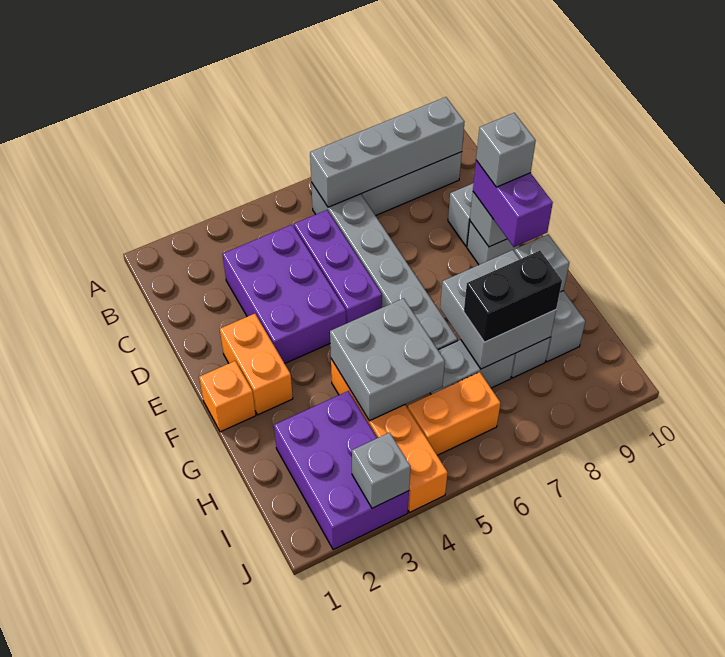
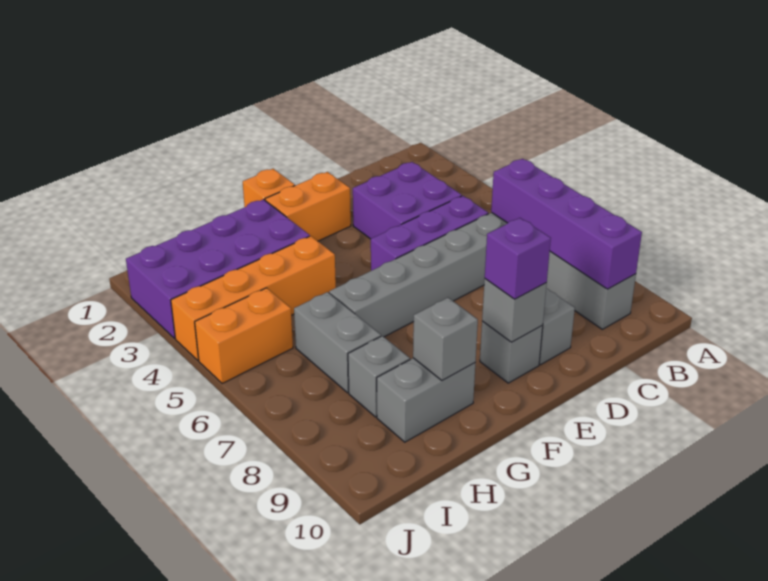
grey 1x4 brick [310,97,464,207] -> purple 1x4 brick [491,159,642,289]
purple 2x3 brick [222,225,346,363] -> purple 2x2 brick [353,162,462,239]
purple 1x2 brick [473,160,553,247] -> purple 1x1 brick [485,218,551,299]
grey 1x1 brick [476,113,536,187] -> none
grey 2x2 brick [330,298,445,421] -> none
grey 2x2 brick [440,250,556,369] -> none
purple 2x3 brick [274,391,409,550] -> purple 2x4 brick [126,199,310,338]
black 1x2 brick [464,251,562,342] -> none
orange 1x2 brick [408,372,501,455] -> orange 1x2 brick turned to [195,288,293,384]
grey 1x1 brick [352,433,411,508] -> none

